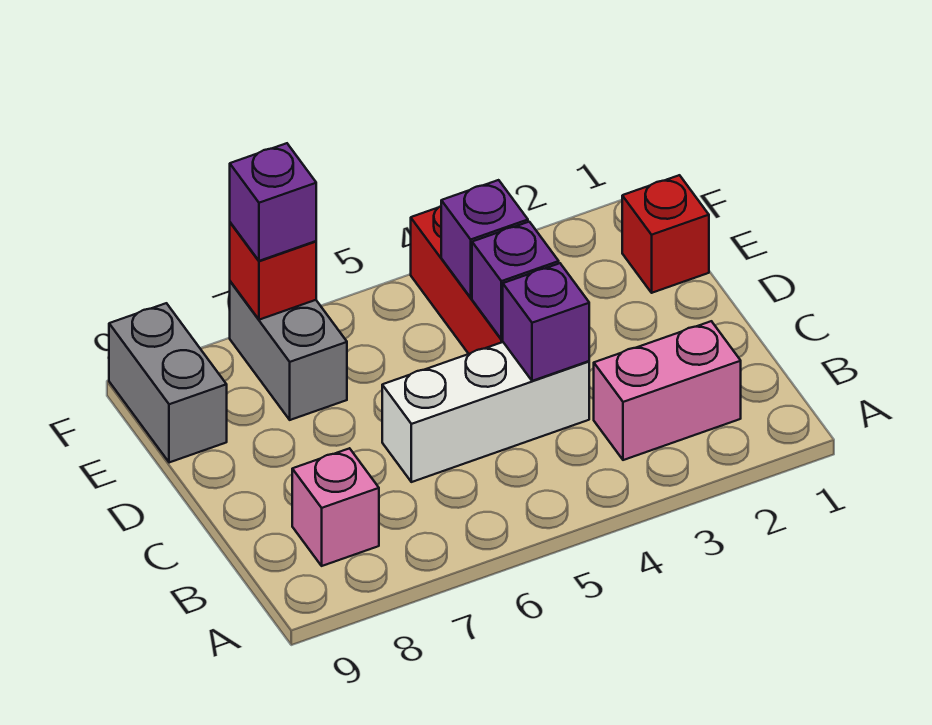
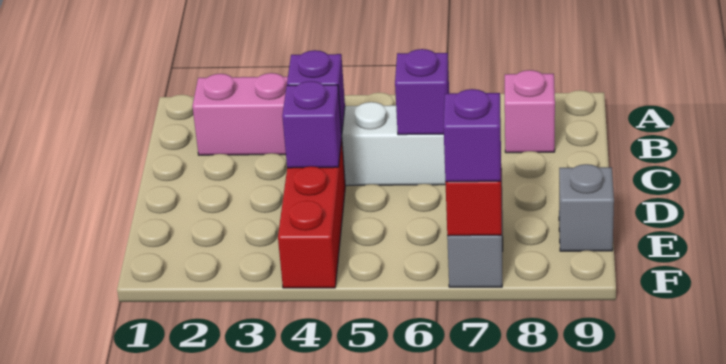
red 1x1 brick [622,175,709,293] -> none
purple 1x1 brick [441,180,528,298] -> purple 1x1 brick moved to [395,49,449,135]
grey 1x2 brick [109,303,227,463] -> grey 1x1 brick [559,164,614,251]

